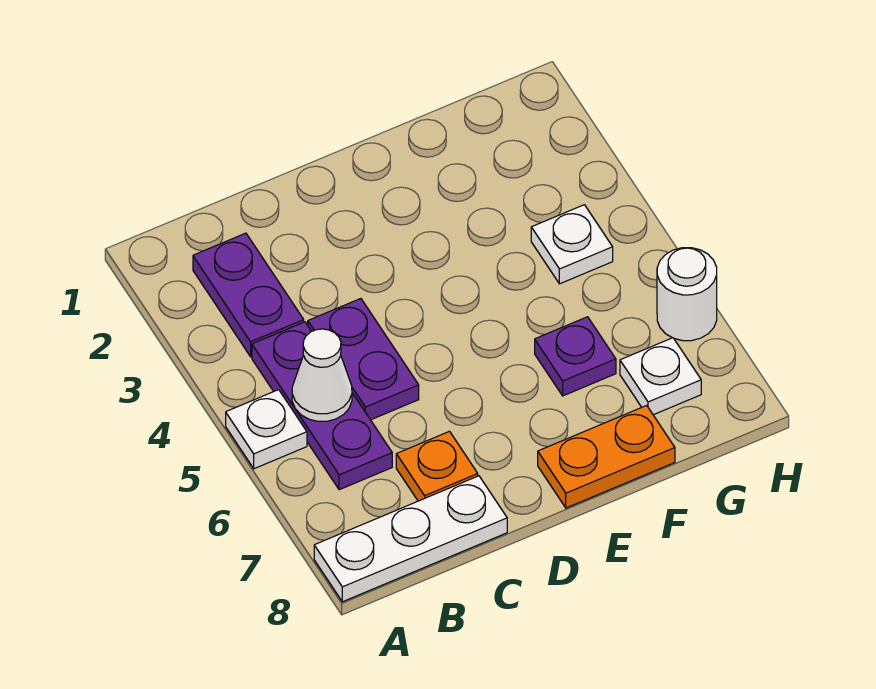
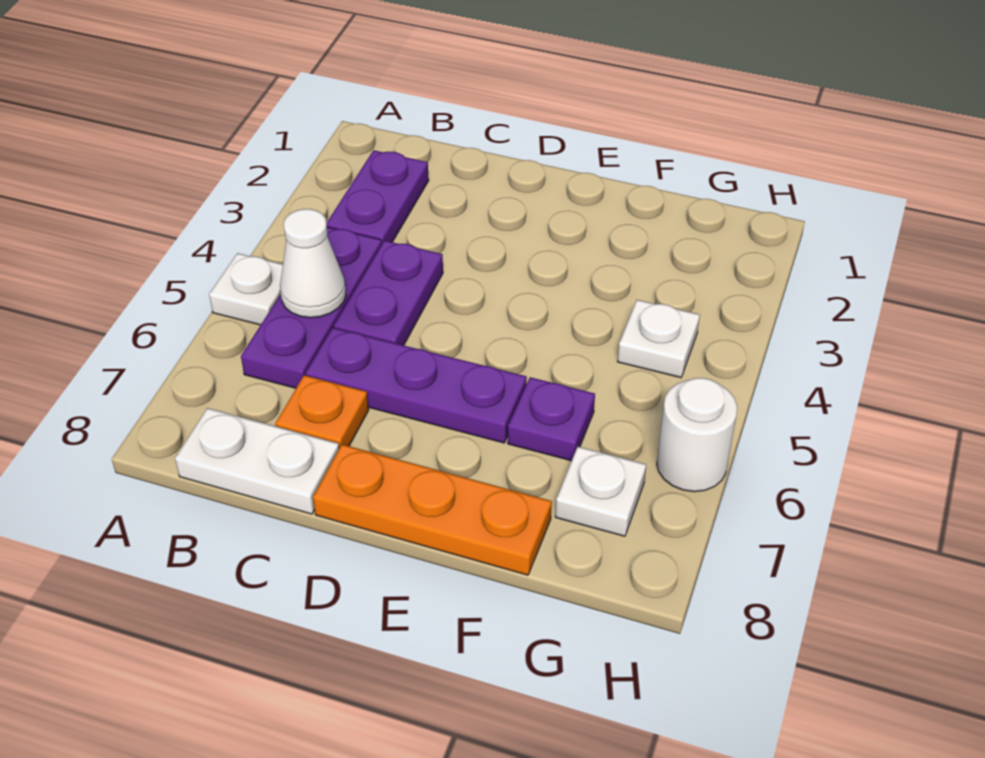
white 1x3 plate [314,476,507,602] -> white 1x2 plate [175,408,339,514]
none -> purple 1x3 plate [305,328,527,443]
orange 1x2 plate [538,405,675,508] -> orange 1x3 plate [313,444,552,575]

